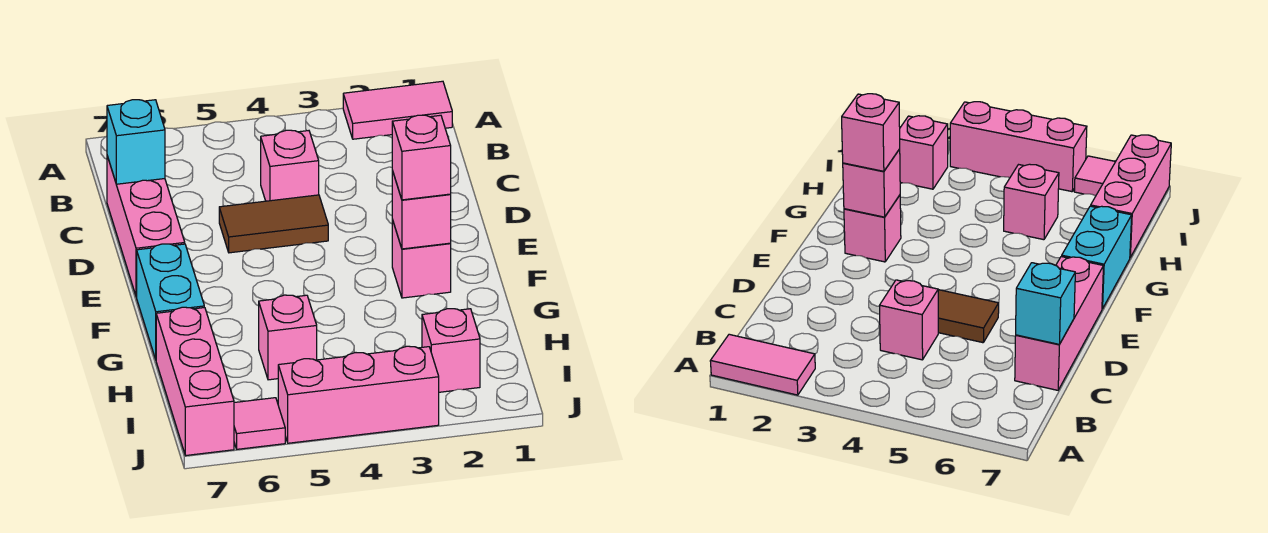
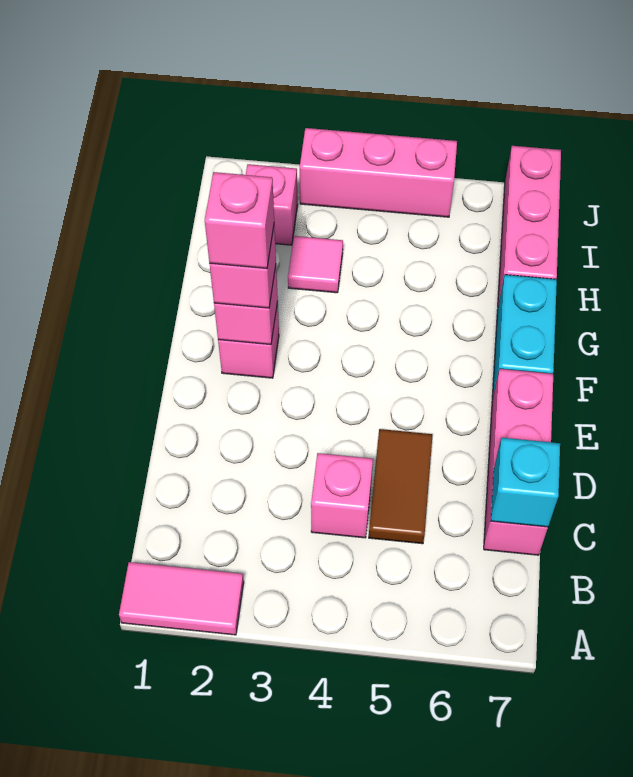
brown 1x2 tile [219,195,328,253] -> brown 1x2 tile turned to [369,429,433,544]
pink 1x1 brick [259,295,317,380] -> pink 1x1 brick moved to [205,172,274,269]
pink 1x1 tile [234,398,285,449] -> pink 1x1 tile moved to [288,236,343,293]

